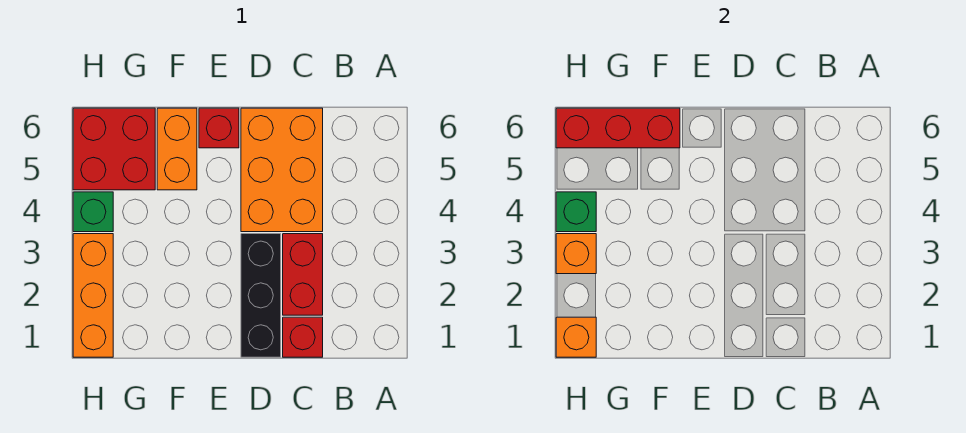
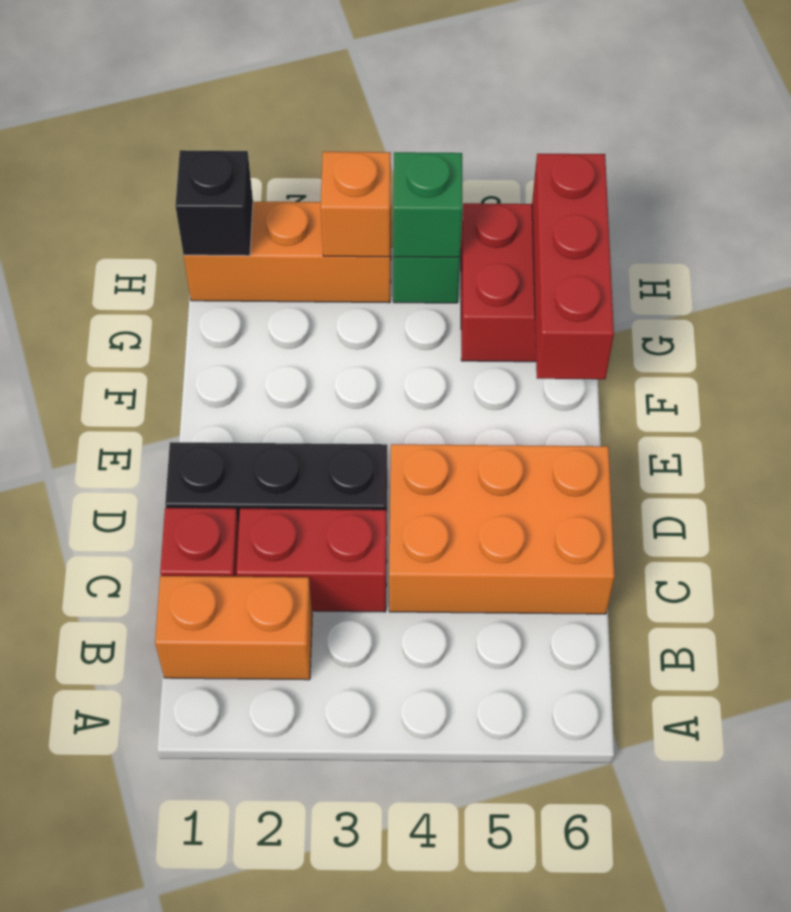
red 1x1 brick [199,108,239,148] -> none
orange 1x2 brick [157,108,197,190] -> orange 1x2 brick moved to [155,576,312,680]
orange 1x1 brick [556,317,596,357] -> black 1x1 brick [175,150,253,256]

